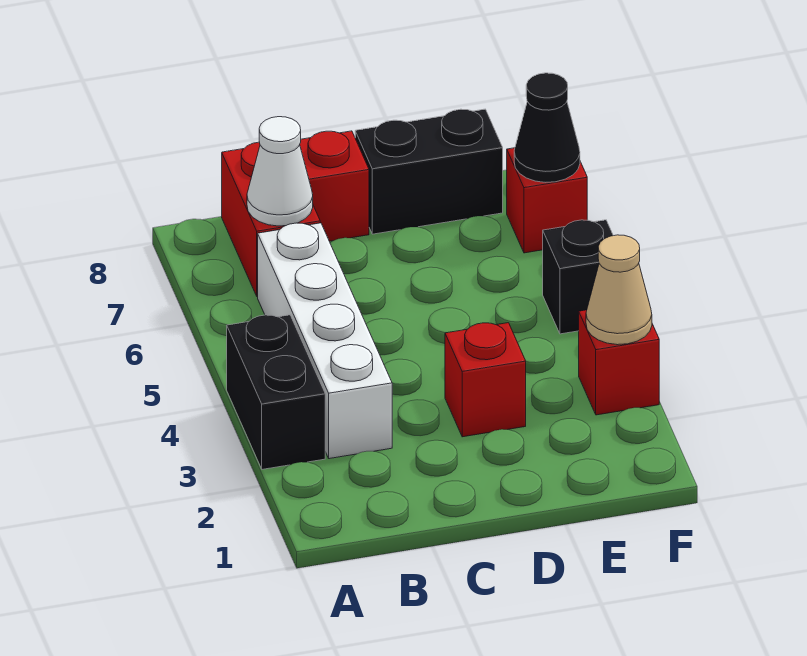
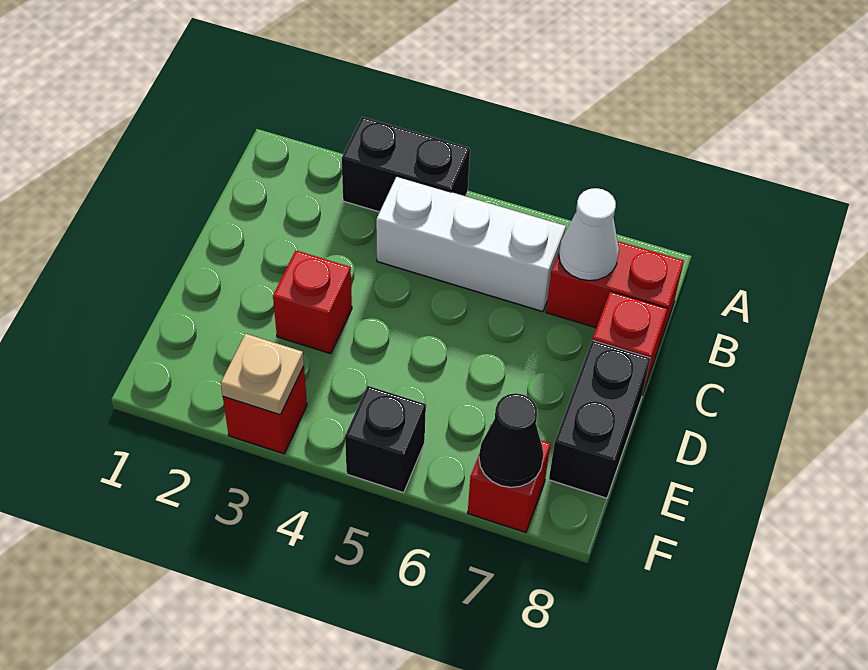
white 1x4 brick [258,223,392,459] -> white 1x3 brick [376,176,566,312]
tan 1x1 cone [586,235,652,345] -> tan 1x1 plate [221,334,304,415]

